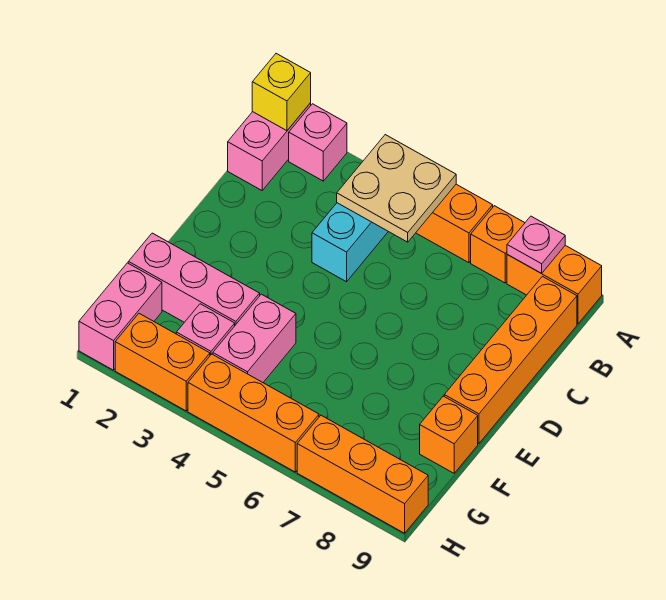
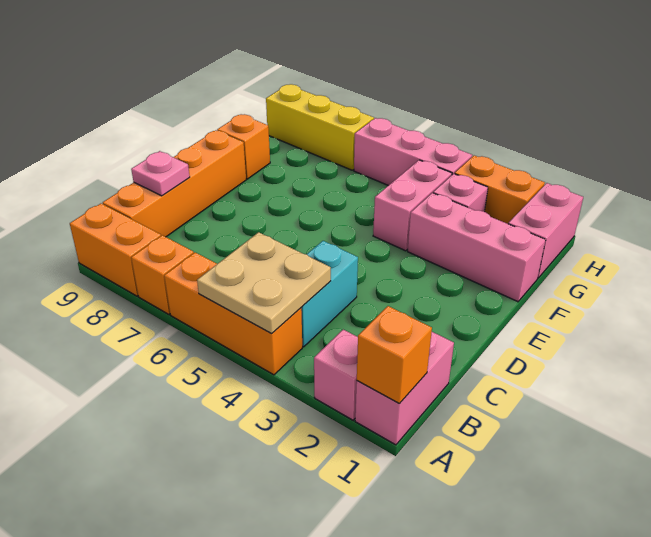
yellow 1x1 brick [252,54,311,131] -> orange 1x1 brick [357,306,432,404]
pink 1x1 plate [507,216,565,273] -> pink 1x1 plate moved to [131,151,190,196]
orange 1x3 brick [188,354,319,472] -> pink 1x3 brick [354,118,472,185]
orange 1x3 brick [297,415,428,533] -> yellow 1x3 brick [266,84,374,170]

